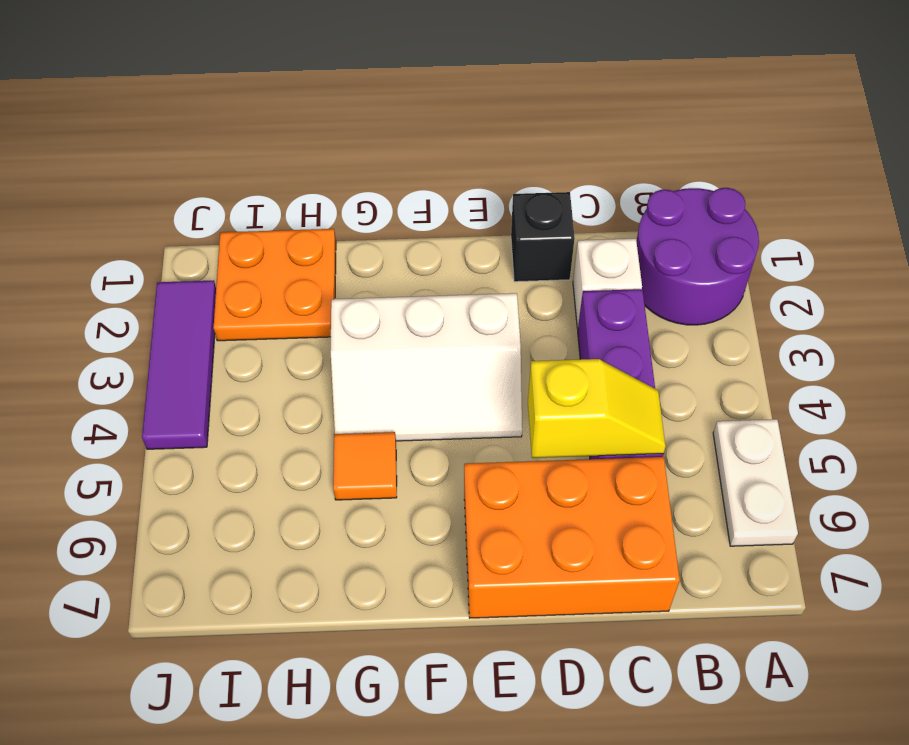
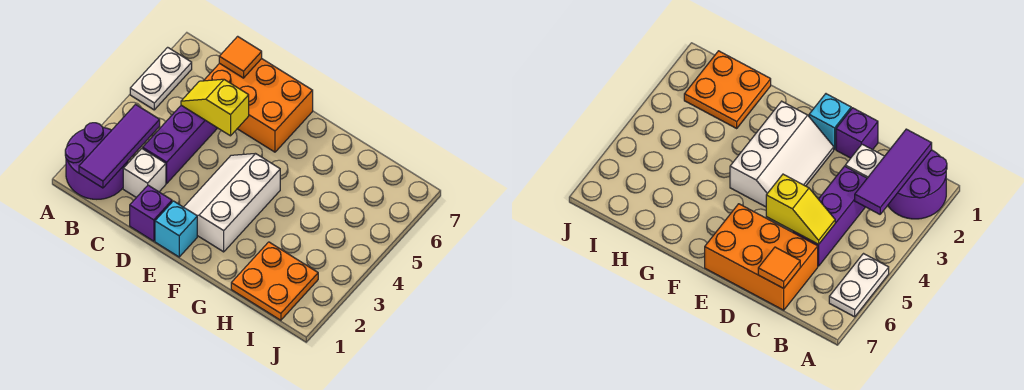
black 1x1 brick [511,192,575,282] -> purple 1x1 brick [130,185,172,241]
none -> cyan 1x1 brick [155,201,197,257]
white 2x3 slope [330,293,522,441] -> white 2x3 slope turned to [184,154,280,252]
orange 1x1 tile [333,432,397,500] -> orange 1x1 tile moved to [219,36,262,78]
purple 1x3 tile [142,280,216,449] -> purple 1x3 tile moved to [79,105,160,188]

